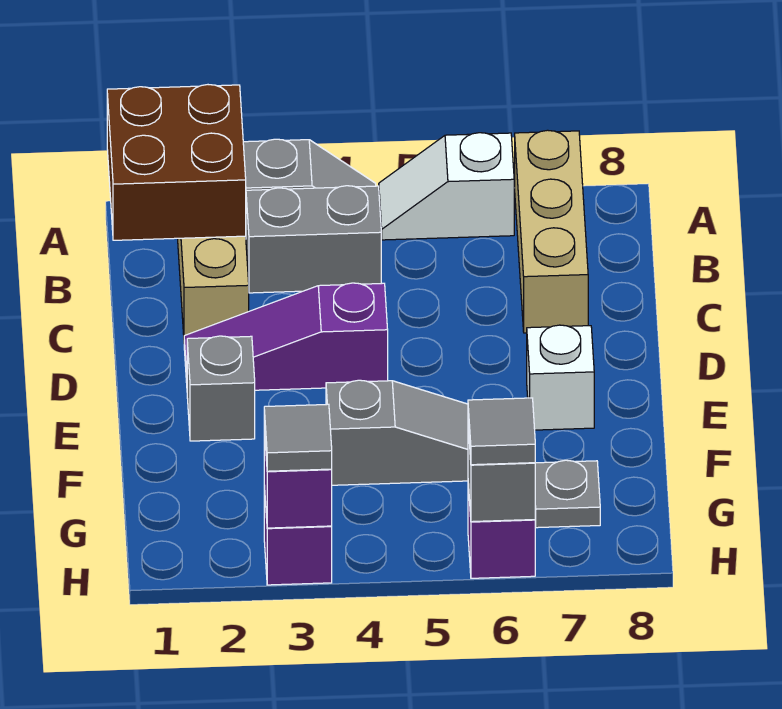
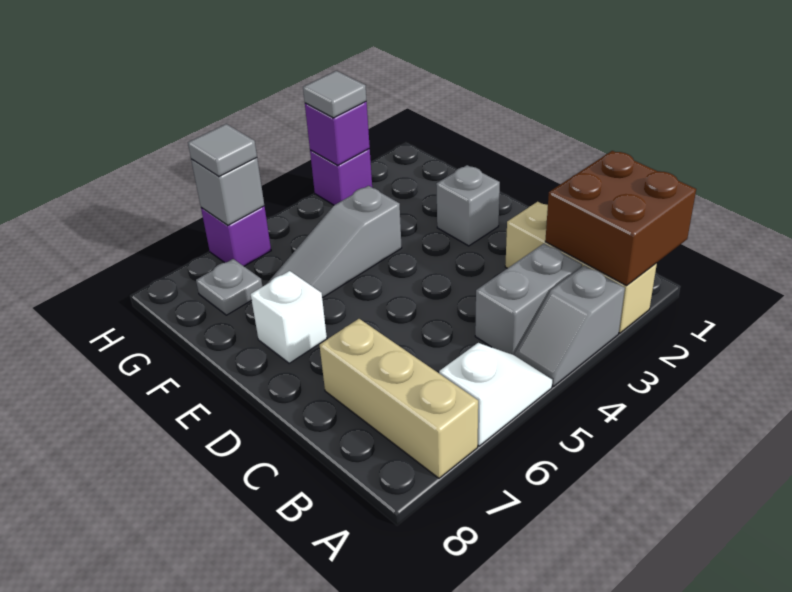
purple 1x3 slope [184,283,388,390] -> none

